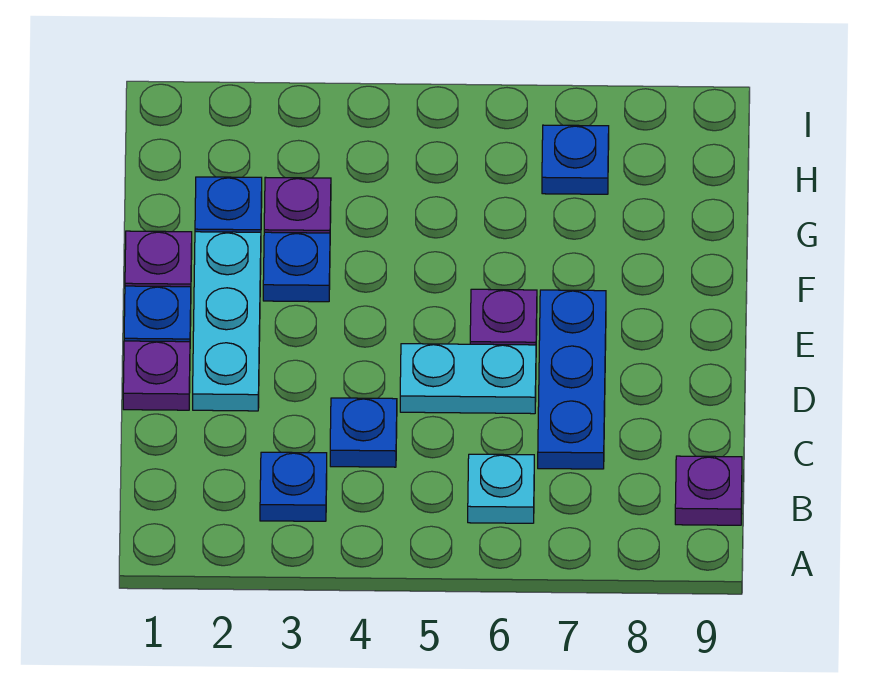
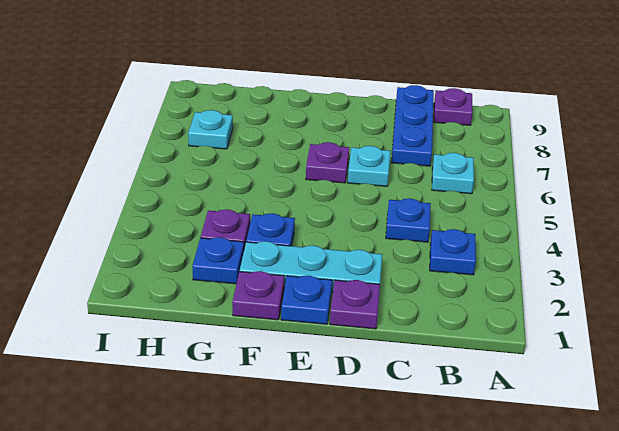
blue 1x3 plate [538,290,606,469] -> blue 1x3 plate turned to [391,85,434,166]
cyan 1x2 plate [400,344,536,414] -> cyan 1x1 plate [348,146,391,186]
blue 1x1 plate [542,125,609,194] -> cyan 1x1 plate [188,110,233,149]

